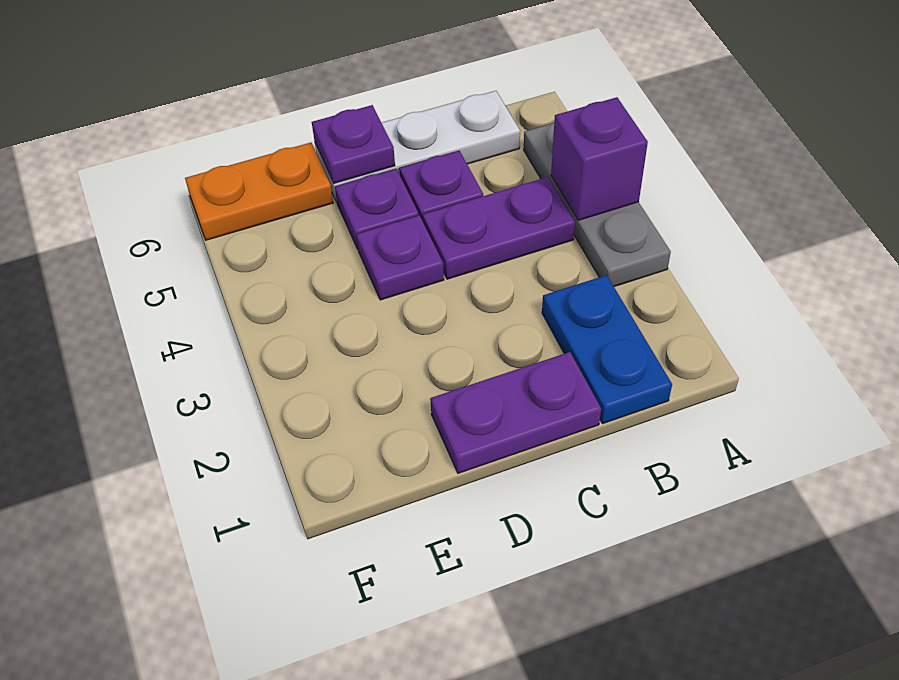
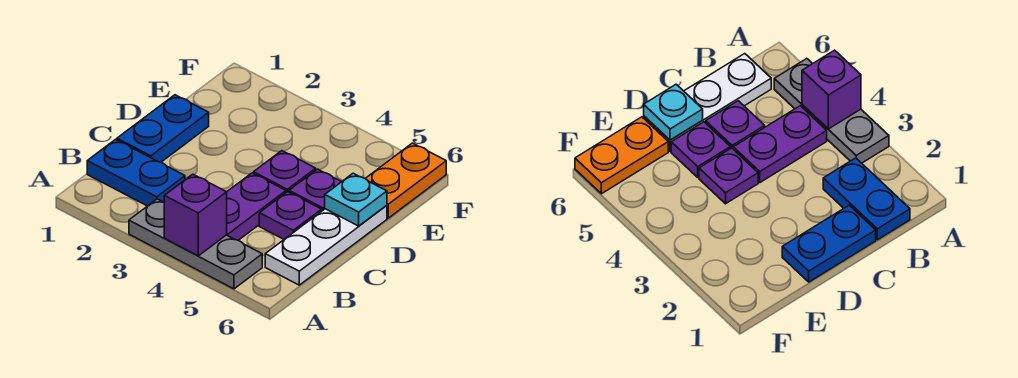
purple 1x2 plate [430,352,601,473] -> blue 1x2 plate [117,95,209,162]
purple 1x1 plate [312,105,395,183] -> cyan 1x1 plate [325,173,387,226]

